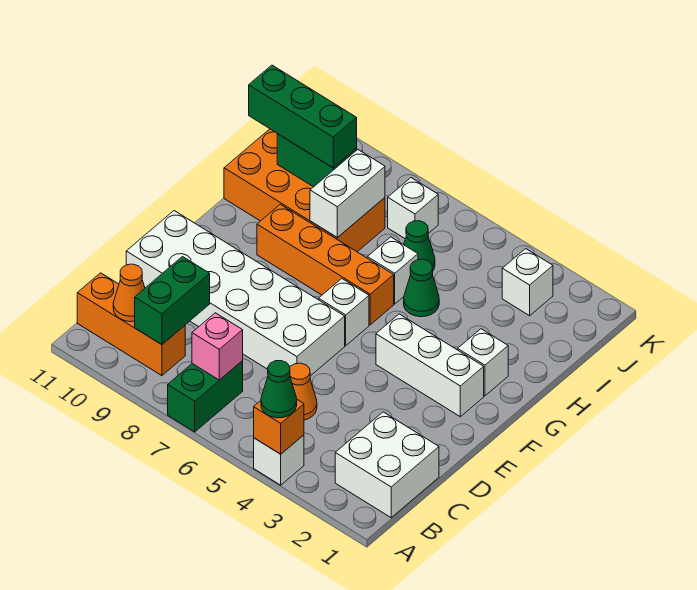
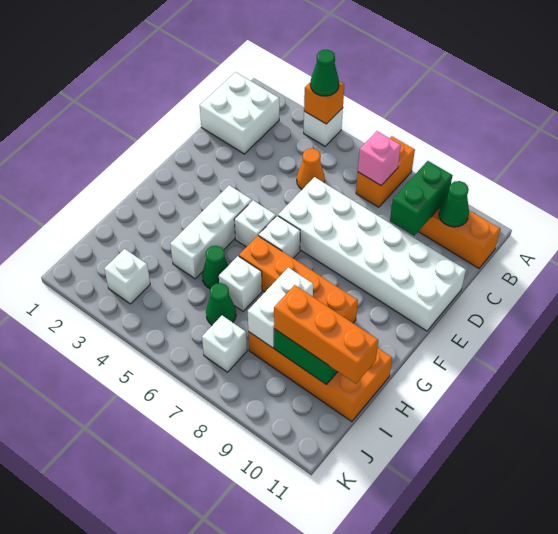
green 1x2 brick [168,361,243,432] -> orange 1x2 brick [356,136,415,207]
orange 1x1 cone [113,264,145,322] -> green 1x1 cone [439,181,469,227]
white 1x3 brick [376,314,484,417] -> white 1x3 brick turned to [170,185,252,279]
white 1x1 brick [458,329,508,396] -> white 1x1 brick moved to [234,201,276,247]
green 1x3 brick [249,65,357,168] -> orange 1x3 brick [274,285,378,383]

